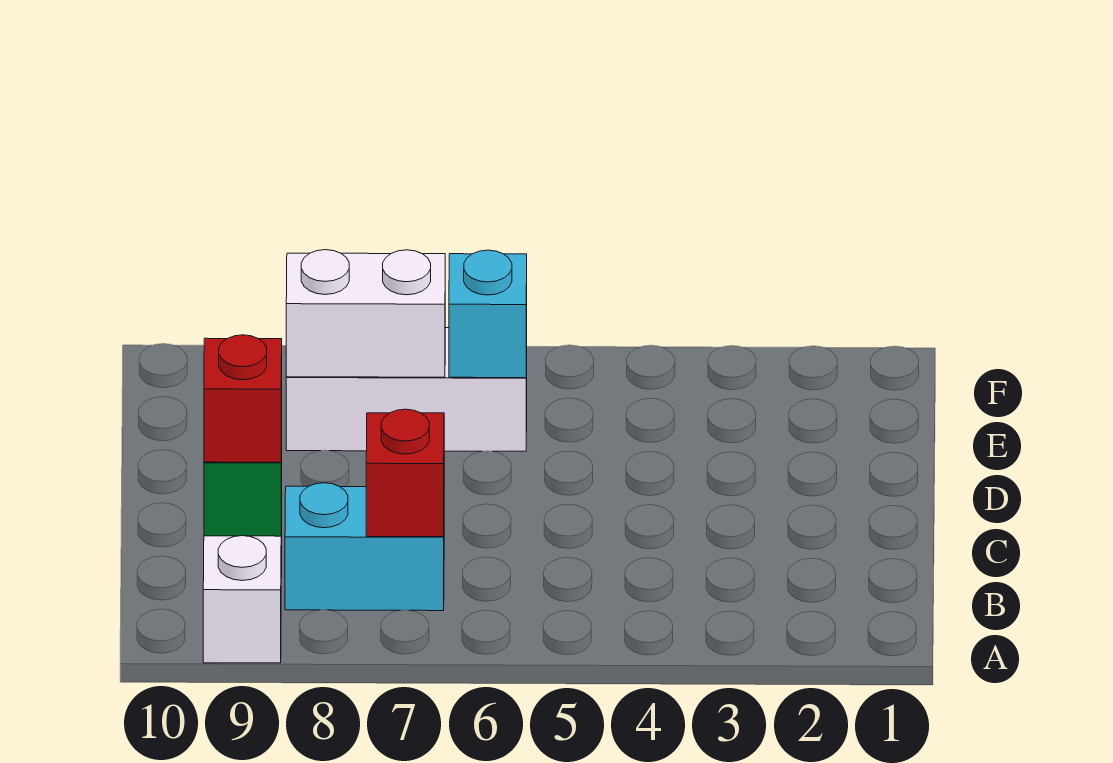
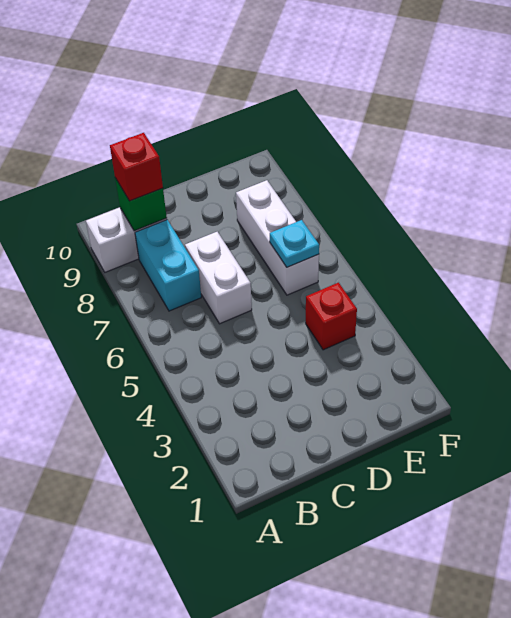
red 1x1 brick [366,409,444,537] -> red 1x1 brick moved to [306,283,357,350]
cyan 1x1 brick [449,250,527,378] -> cyan 1x1 plate [270,220,319,267]
white 1x2 brick [286,250,445,377] -> white 1x2 brick moved to [185,232,252,324]

